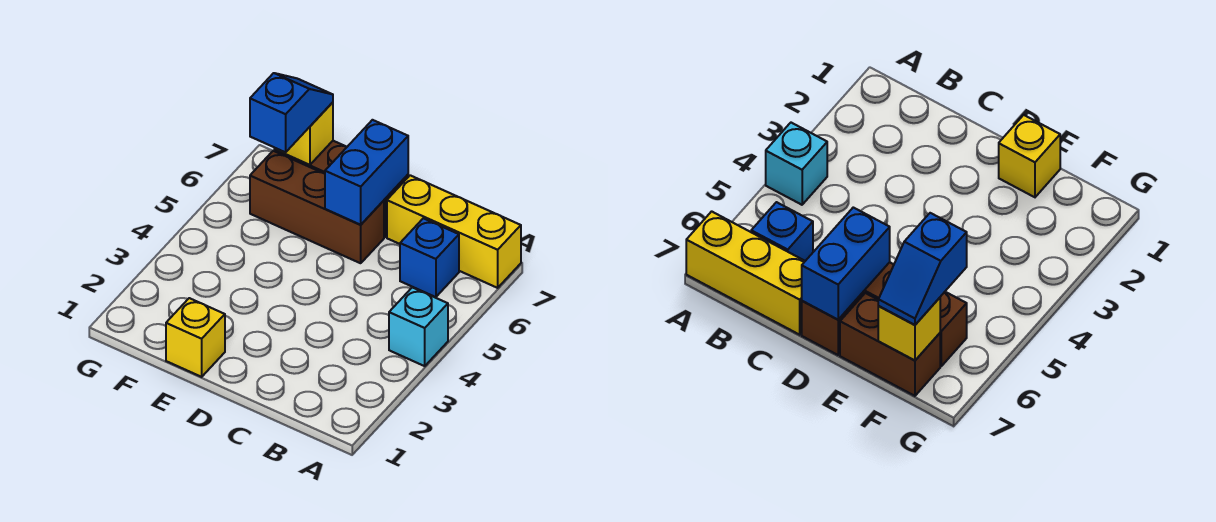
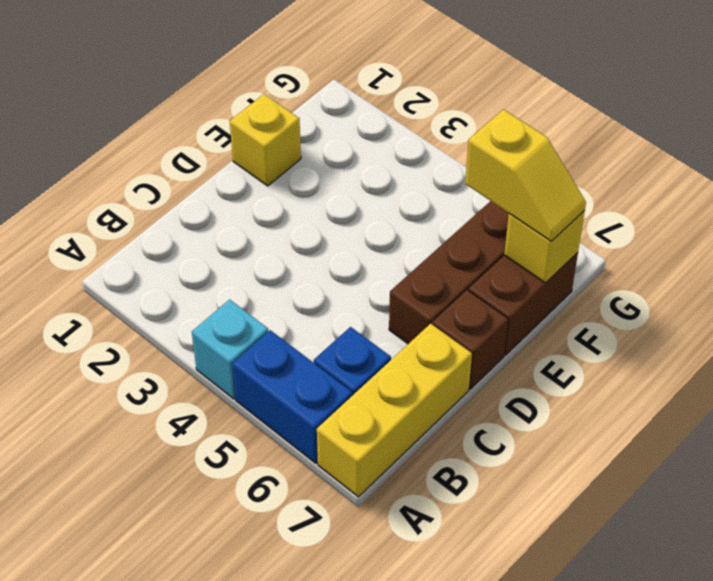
blue 1x2 brick [325,120,408,225] -> blue 1x2 brick moved to [232,330,352,463]
blue 1x2 slope [250,73,333,152] -> yellow 1x2 slope [465,110,586,241]

